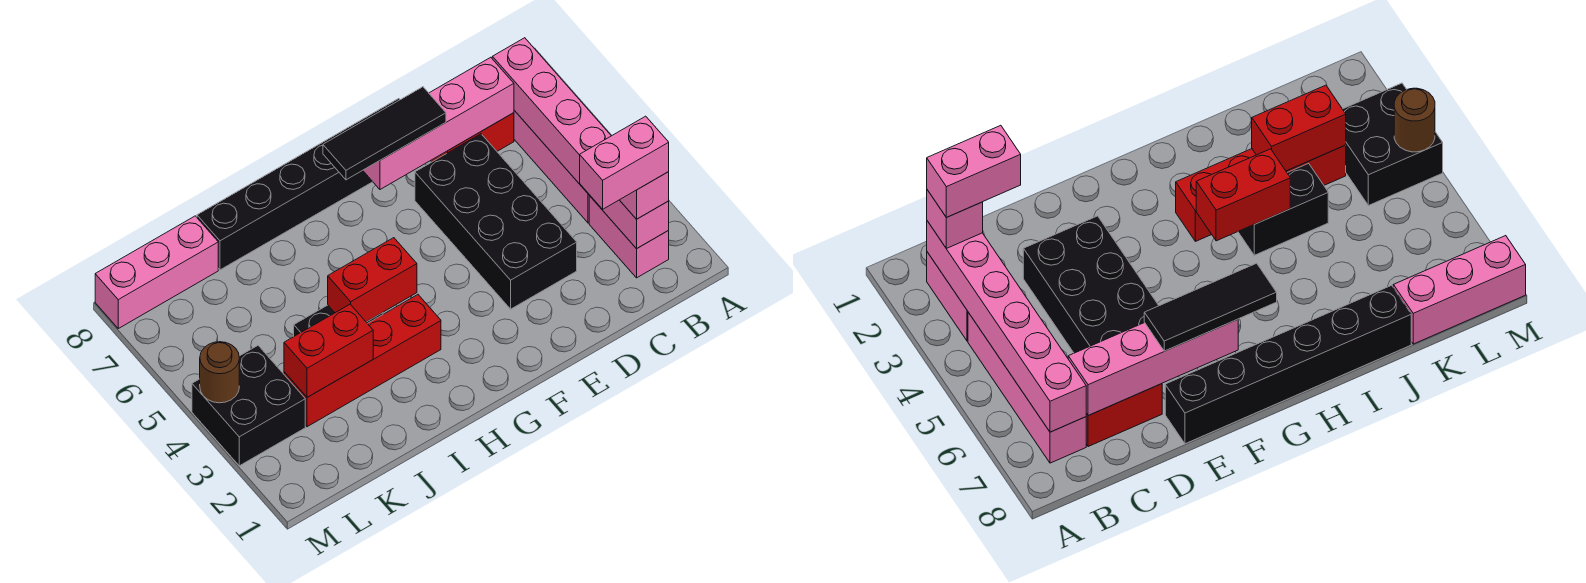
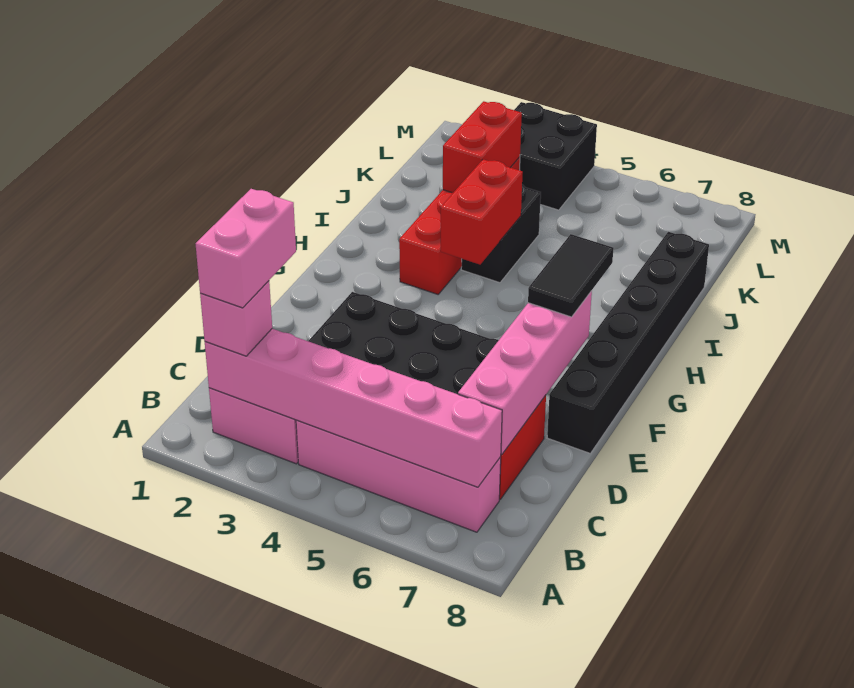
black 1x3 tile [323,87,446,180] -> black 1x2 tile [528,234,614,317]
pink 1x3 brick [95,216,218,328] -> none
brown 1x1 round brick [200,342,239,403] -> none

